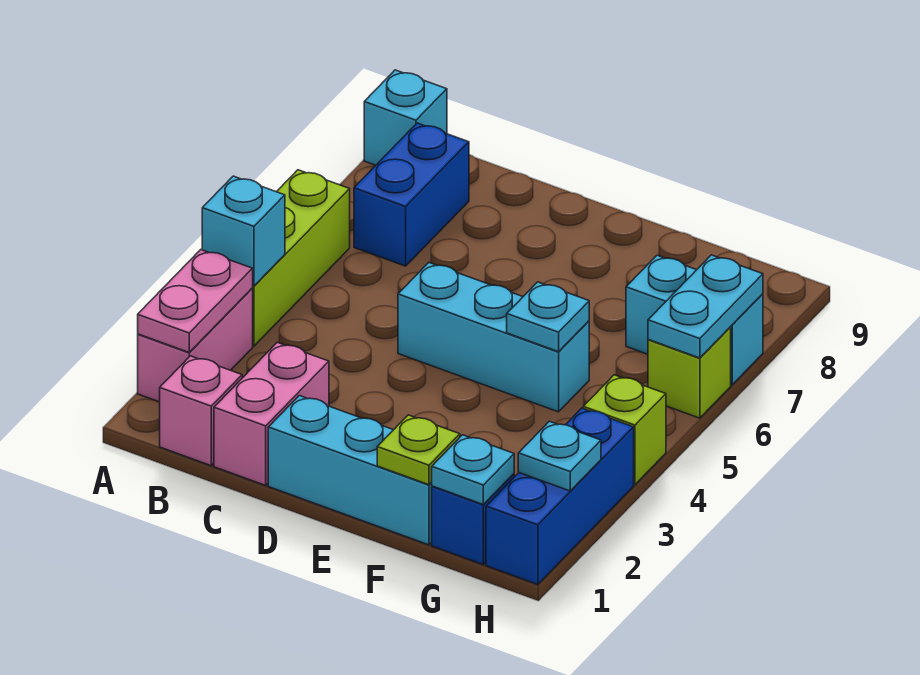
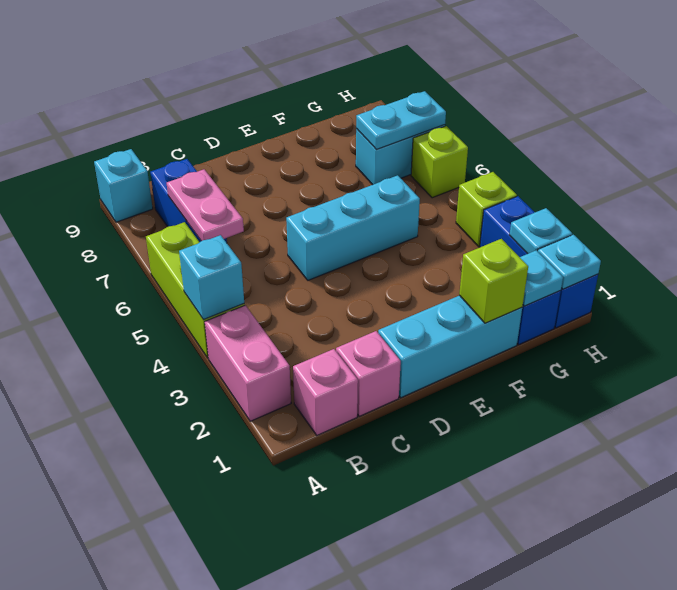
pink 1x2 plate [138,250,253,352] -> pink 1x2 plate moved to [167,169,244,241]
pink 1x2 brick [214,342,329,485] -> pink 1x1 brick [336,331,401,416]
lime 1x1 plate [377,415,460,485] -> lime 1x1 brick [459,239,528,323]
cyan 1x1 plate [507,282,589,352] -> cyan 1x1 plate moved to [538,235,601,289]
cyan 1x2 plate [648,255,763,358] -> cyan 1x2 plate turned to [356,91,446,149]

